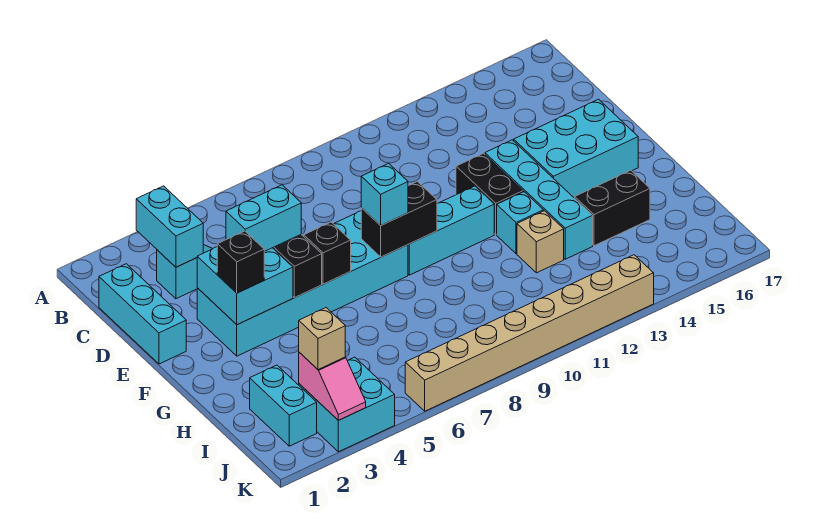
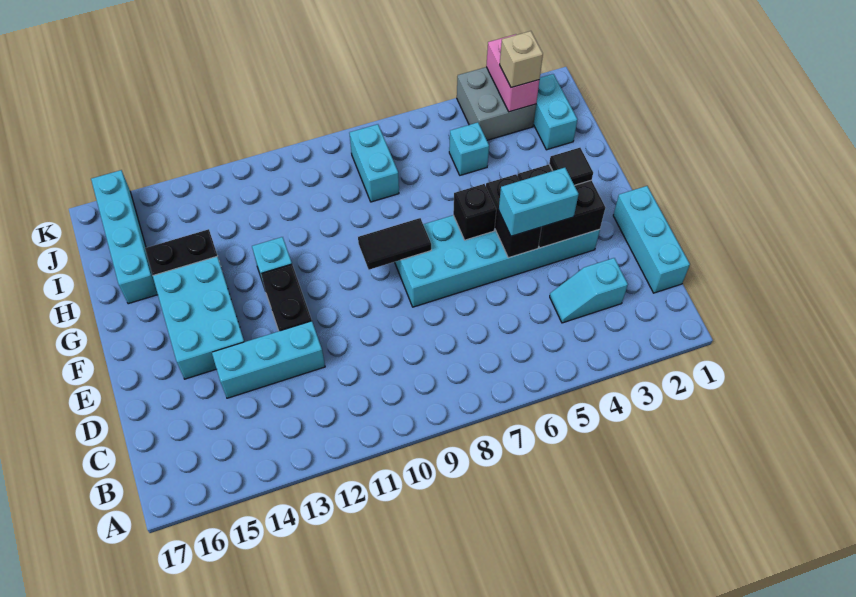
cyan 1x2 brick [136,186,203,267] -> cyan 1x2 brick moved to [349,124,399,202]
cyan 2x2 brick [197,247,293,325] -> black 2x2 brick [517,165,605,248]
cyan 1x4 brick [485,140,593,259] -> cyan 1x4 brick moved to [91,170,158,304]
cyan 2x3 brick [514,99,638,198] -> cyan 2x3 brick turned to [153,256,244,379]
black 1x1 brick [217,231,264,293] -> black 1x1 tile [549,148,593,185]
black 1x2 brick [361,182,437,257] -> black 1x2 tile [358,218,431,270]
cyan 1x1 brick [361,163,408,225] -> cyan 1x1 brick moved to [449,122,489,175]
cyan 1x3 brick [408,186,494,275] -> cyan 1x3 brick moved to [212,321,325,398]
tan 1x1 brick [517,211,564,273] -> none
cyan 2x2 brick [299,357,395,452] -> grey 2x2 brick [457,67,536,140]
pink 1x2 slope [299,352,366,420] -> pink 1x2 brick [486,34,539,112]
tan 1x8 brick [405,255,654,411] -> none

